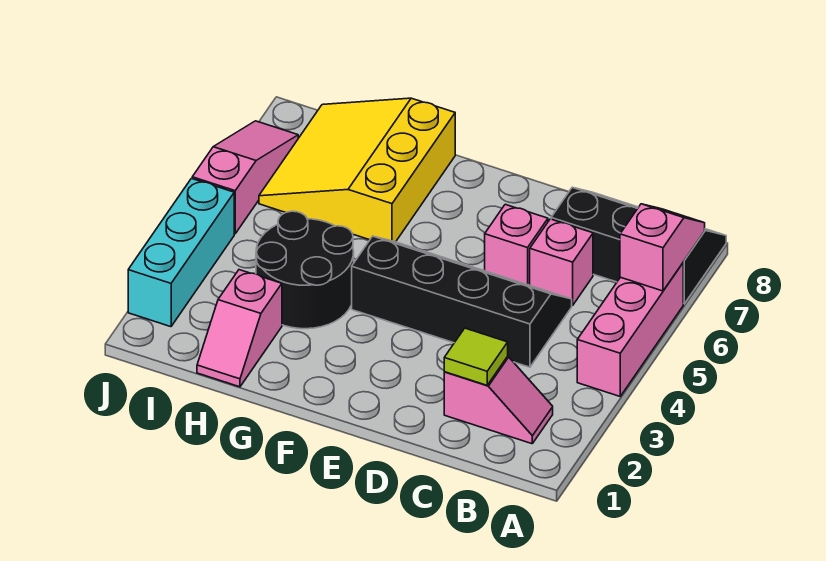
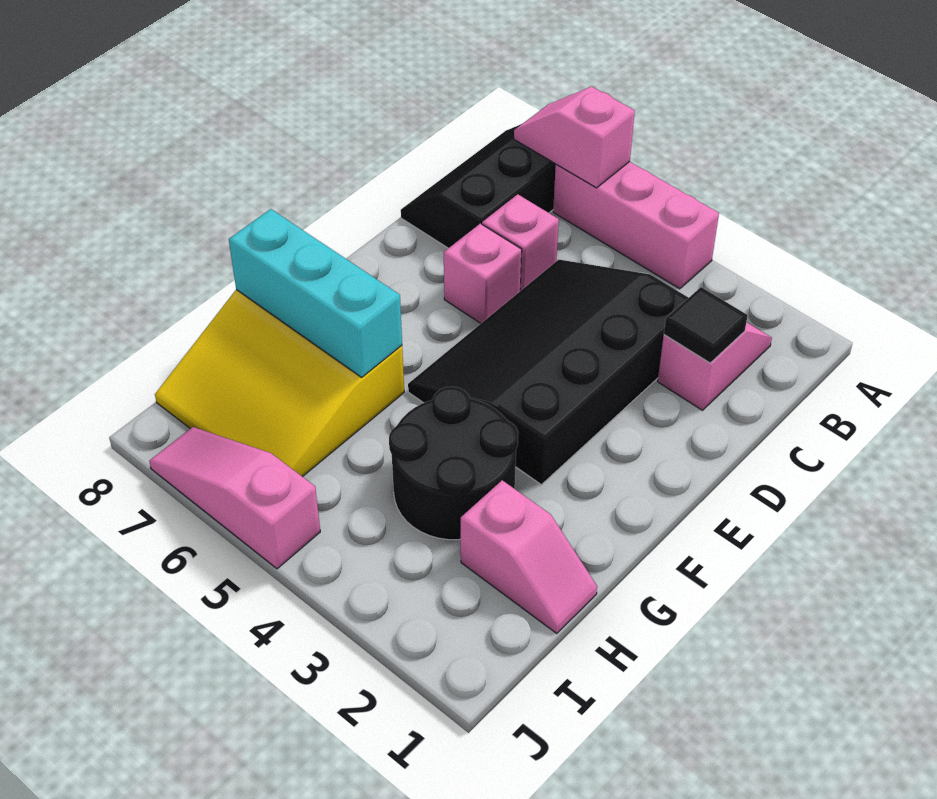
lime 1x1 tile [444,328,508,385] -> black 1x1 tile [664,287,748,363]
black 2x4 slope [352,236,572,367] -> black 3x4 slope [408,260,688,485]
cyan 1x3 brick [128,179,234,327] -> cyan 1x3 brick moved to [229,209,402,377]

